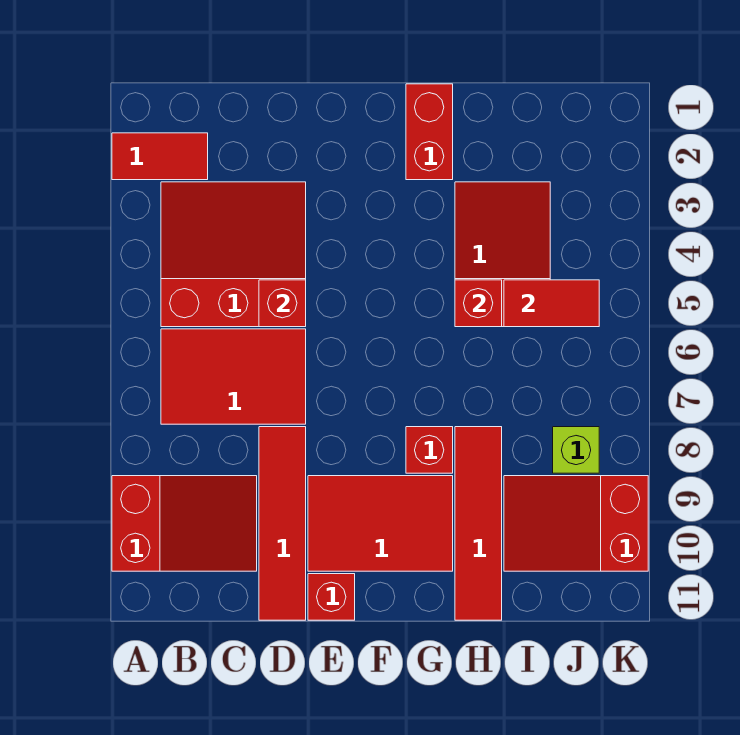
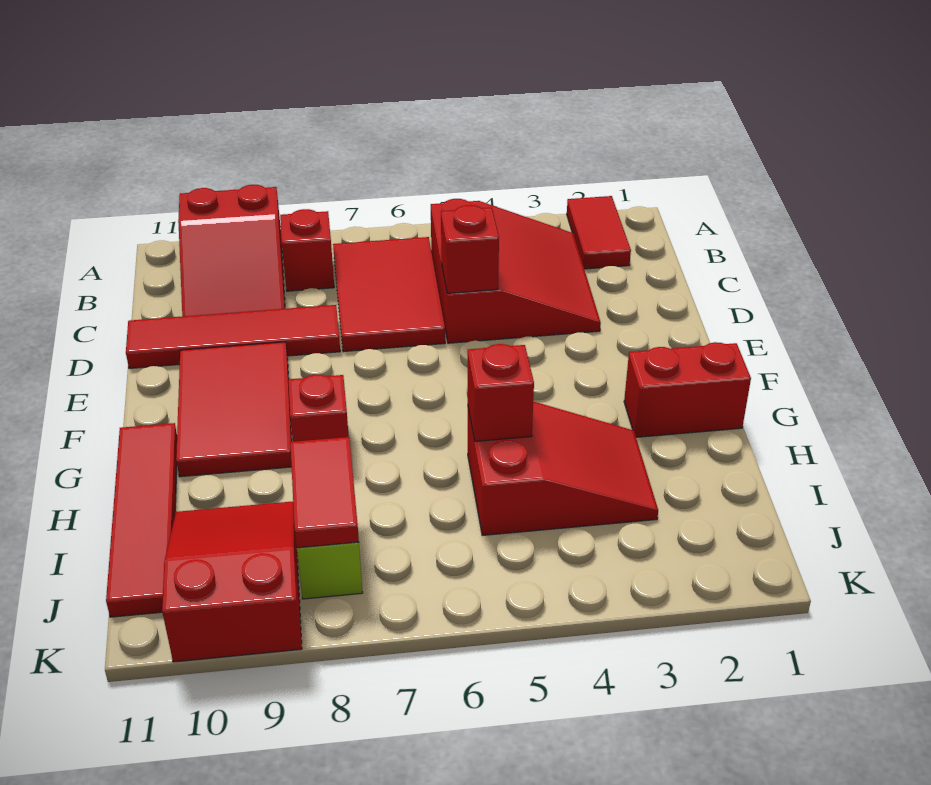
red 1x1 brick [308,574,355,620] -> red 1x1 brick moved to [280,209,334,291]
red 1x4 tile [455,427,502,620] -> red 1x4 tile turned to [106,423,177,617]
red 1x2 tile [504,280,599,327] -> red 1x2 tile moved to [290,437,359,548]

